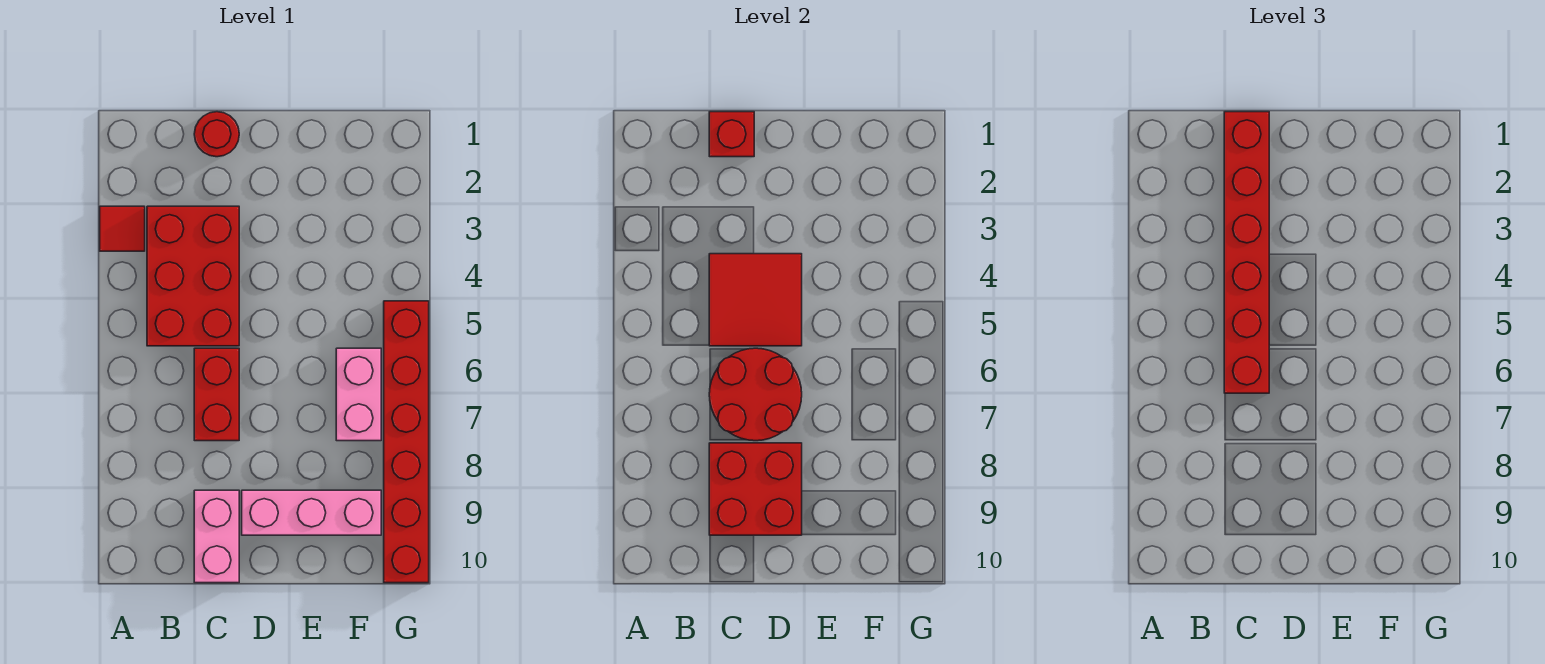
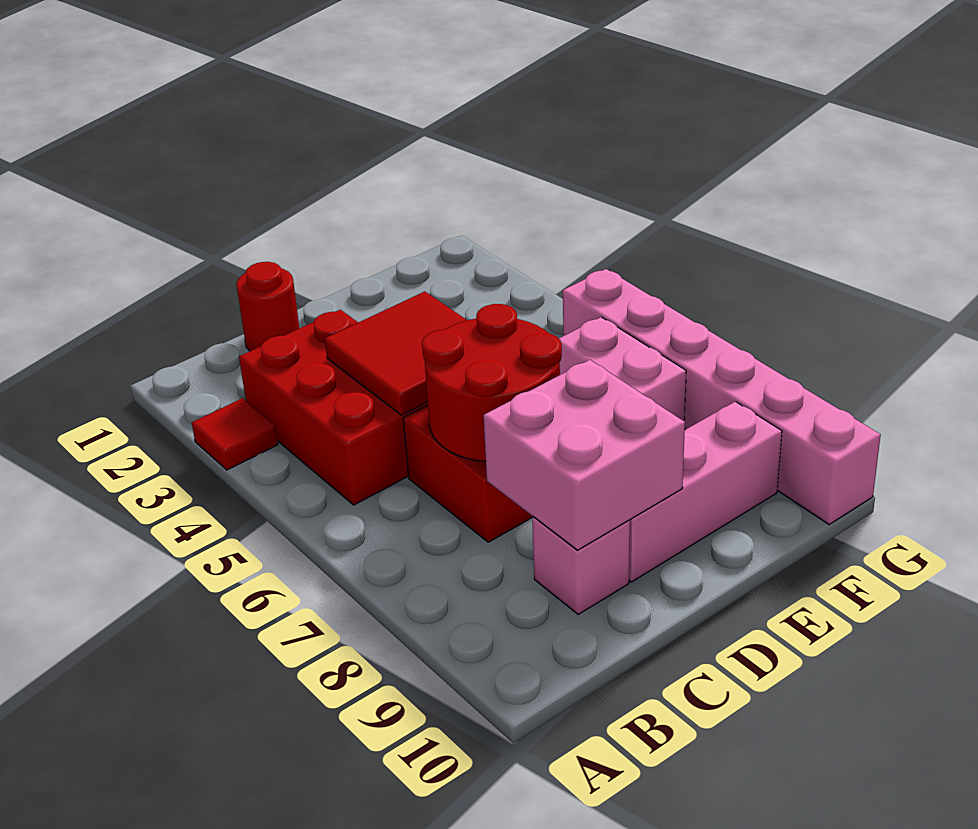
red 1x1 brick [709,112,754,157] -> none
red 1x6 brick [1224,112,1269,393] -> none
red 2x2 brick [709,443,802,535] -> pink 2x2 brick [484,360,685,550]
pink 1x2 brick [194,490,239,583] -> pink 1x1 brick [532,517,630,614]
red 1x6 brick [384,301,429,583] -> pink 1x6 brick [563,269,881,524]

